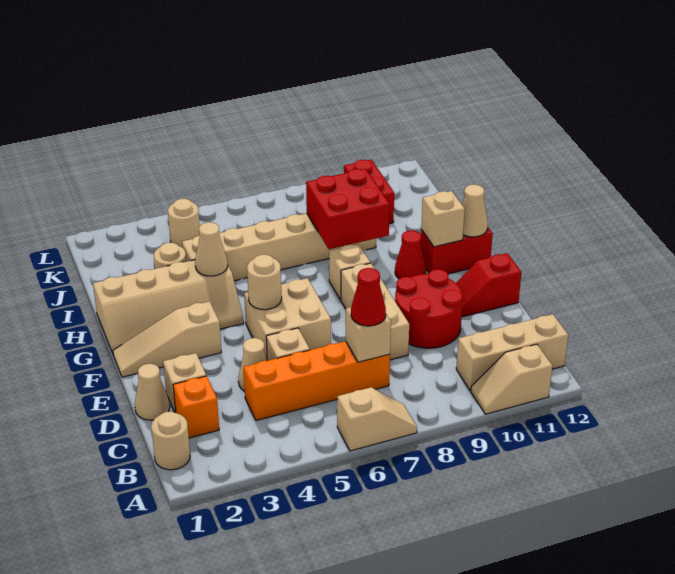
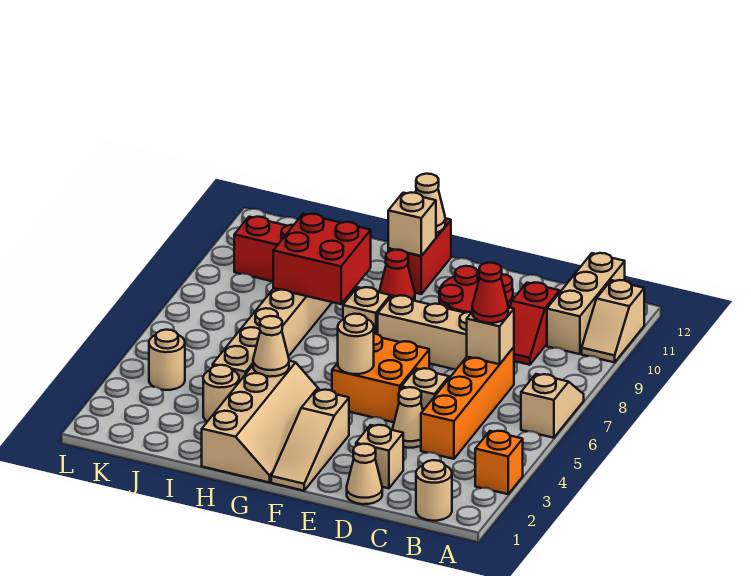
orange 1x1 brick [173,376,219,438] -> orange 1x1 brick moved to [475,431,523,494]
tan 2x2 brick [244,278,331,358] -> orange 2x2 brick [332,333,429,422]
red 1x2 slope [456,253,521,317] -> red 1x2 slope moved to [510,282,560,365]

